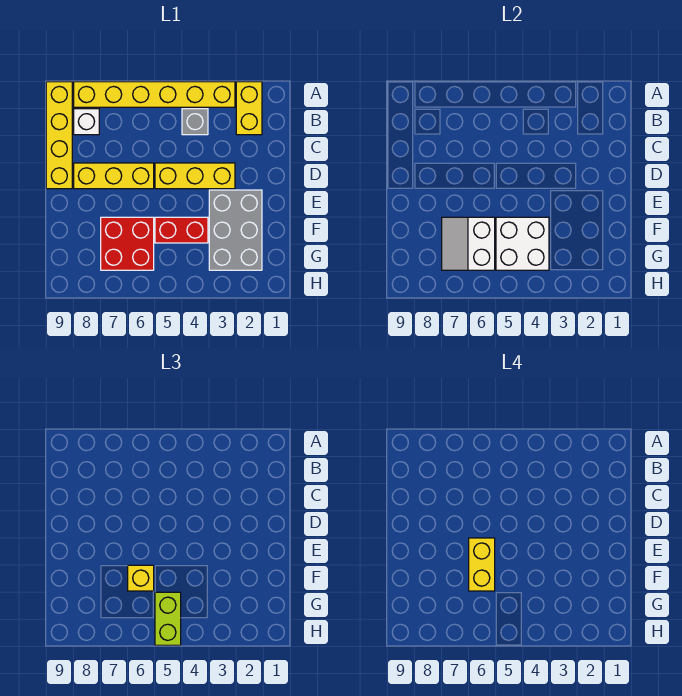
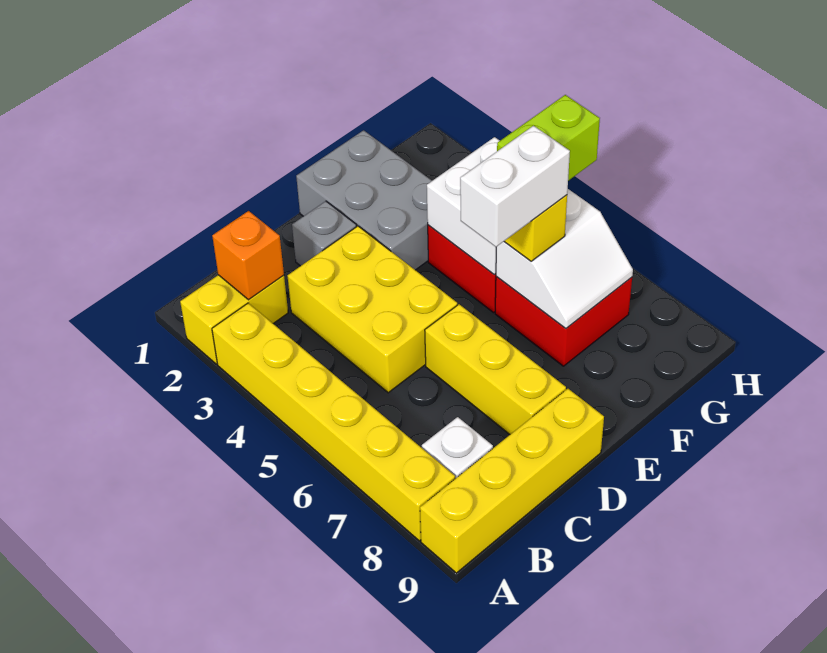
none -> orange 1x1 brick [212,211,284,300]
grey 1x1 brick [182,109,208,135] -> grey 1x1 brick moved to [292,201,357,266]
yellow 1x3 brick [155,163,235,189] -> yellow 2x3 brick [288,226,457,393]
grey 2x3 brick [209,190,262,270] -> grey 2x3 brick turned to [296,130,432,270]
yellow 1x2 brick [469,538,495,591] -> white 1x2 brick [460,126,570,247]

